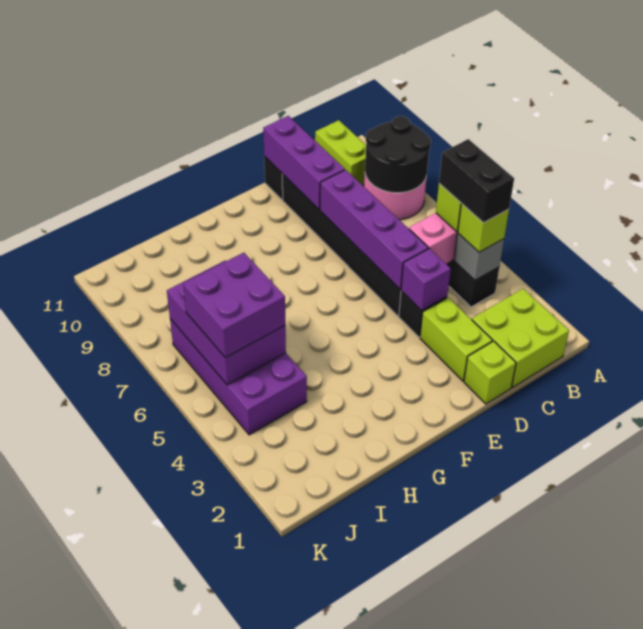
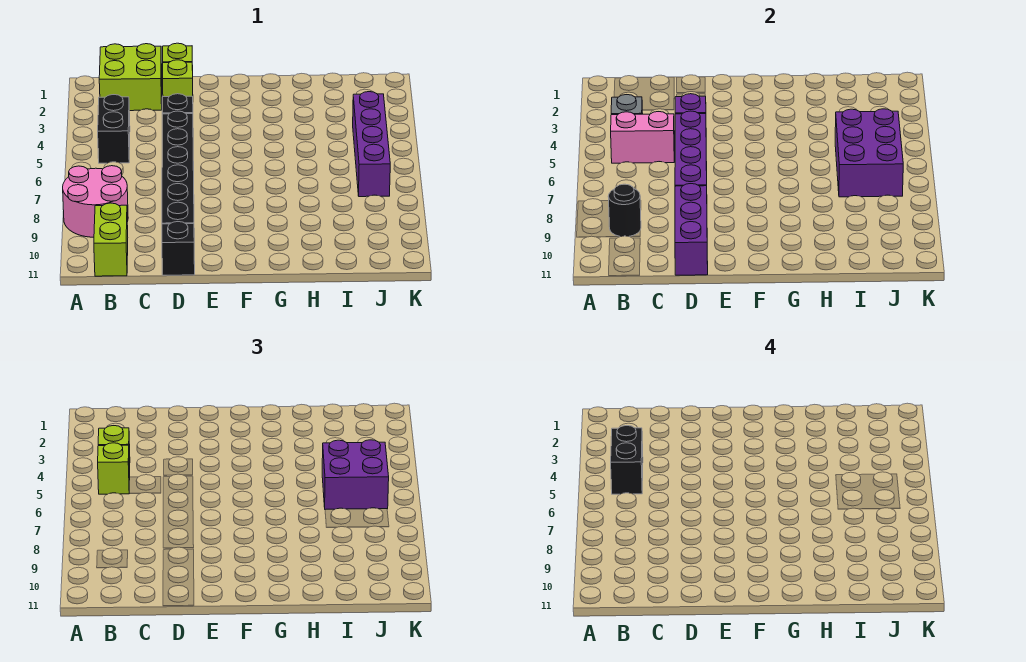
black 2x2 round brick [365,116,431,193] -> black 1x1 round brick [608,184,641,237]
lime 1x2 brick [420,298,492,381] -> lime 1x1 brick [163,60,193,97]
purple 2x4 brick [170,319,307,435] -> purple 1x4 brick [353,92,390,197]

